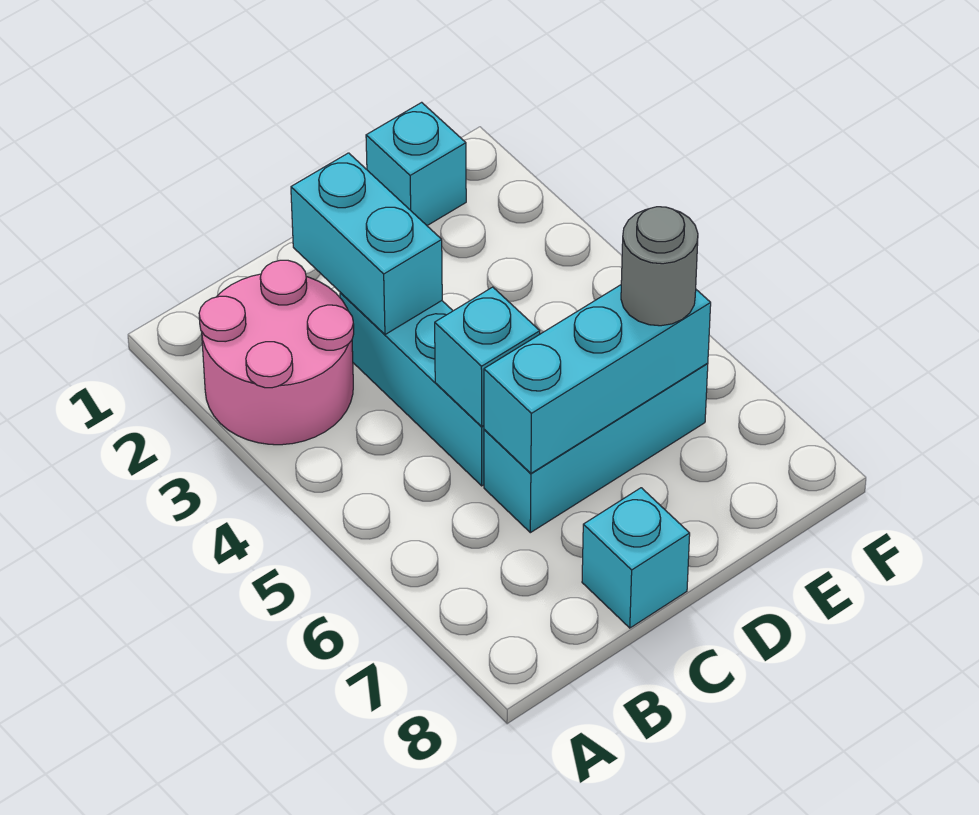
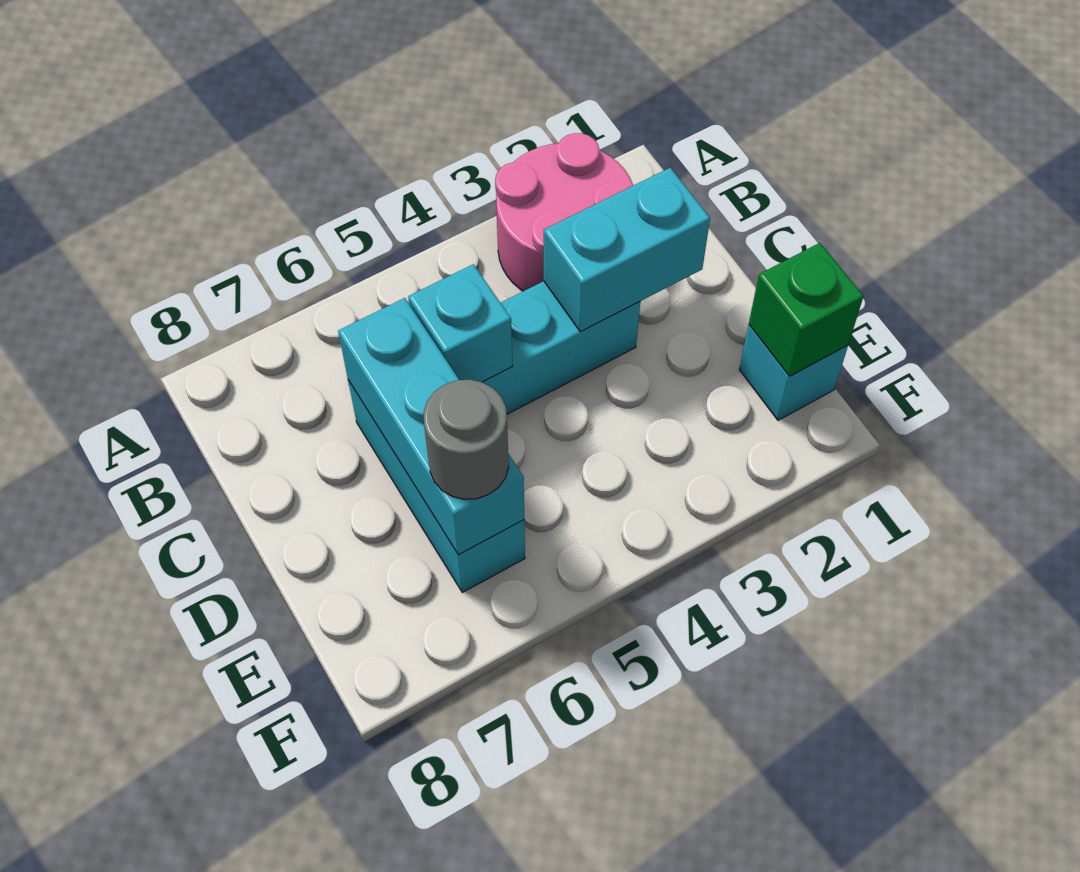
cyan 1x1 brick [582,488,690,628] -> none
none -> green 1x1 brick [749,243,863,376]

